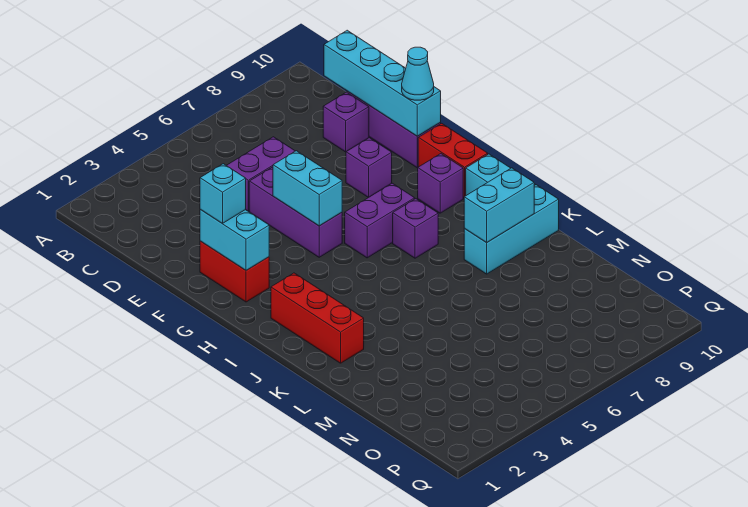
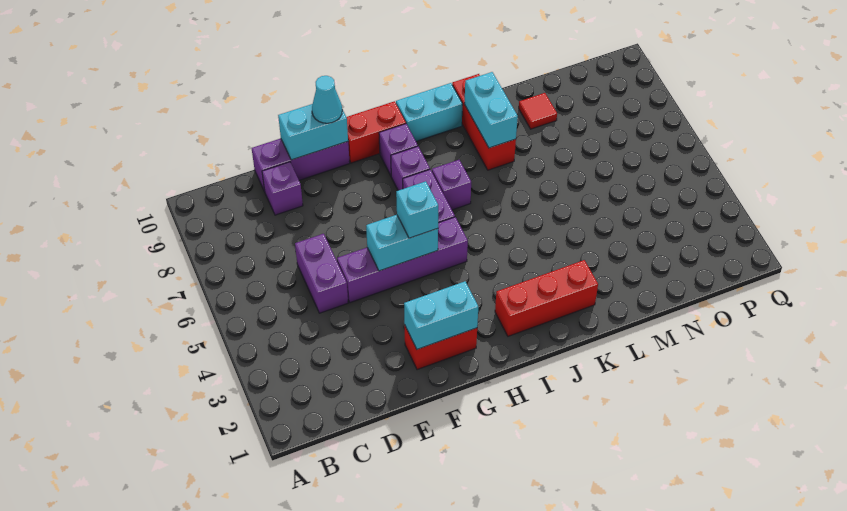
cyan 1x4 brick [324,30,441,136] -> cyan 1x2 brick [278,104,348,160]
purple 1x3 brick [249,167,342,257] -> purple 1x4 brick [337,217,468,303]
cyan 1x1 brick [200,164,246,223] -> cyan 1x1 brick moved to [396,181,438,238]
purple 1x1 brick [346,138,392,197] -> purple 1x1 brick moved to [391,146,430,191]
cyan 1x3 brick [464,185,559,274] -> red 1x3 brick [452,74,516,170]
none -> red 1x1 tile [519,93,557,129]

